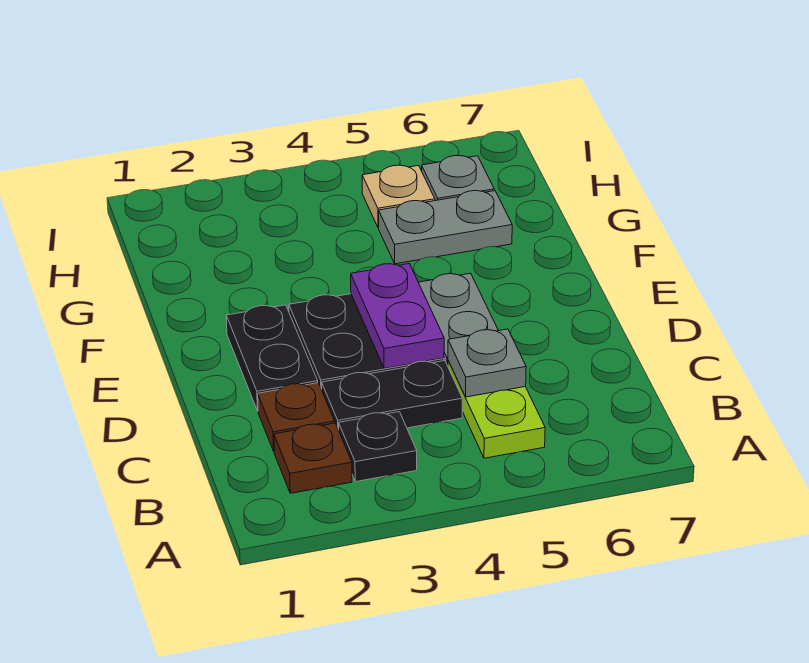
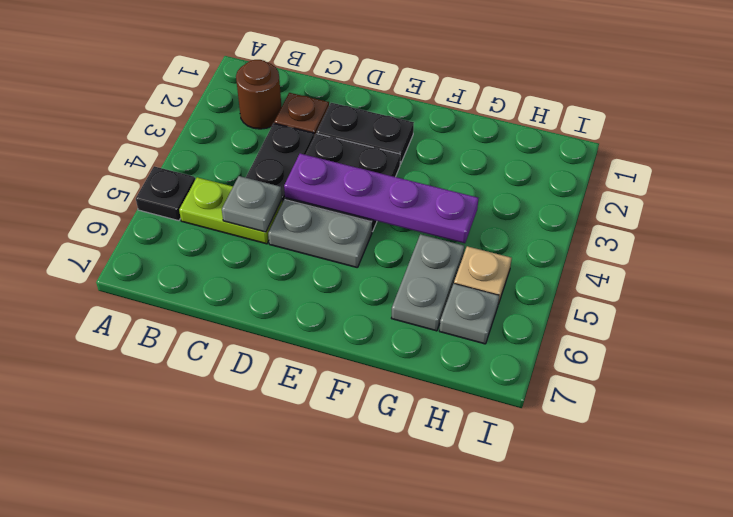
brown 1x1 plate [274,423,352,493] -> brown 1x1 round brick [236,60,281,129]
black 1x1 plate [339,412,417,482] -> black 1x1 plate moved to [136,166,195,221]
purple 1x2 plate [351,264,444,368] -> purple 1x4 plate [284,154,478,243]

